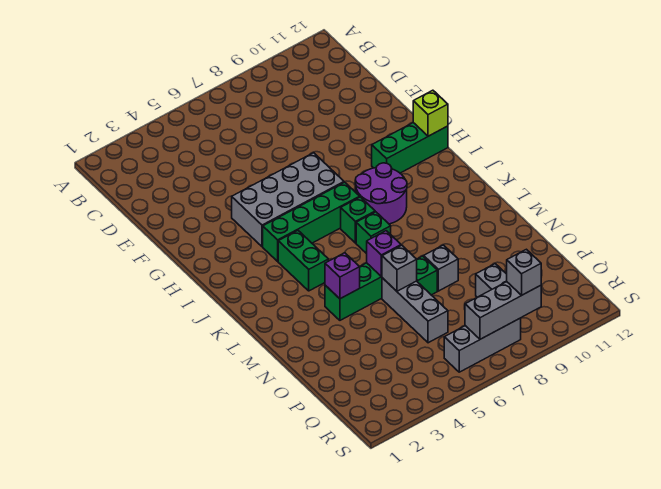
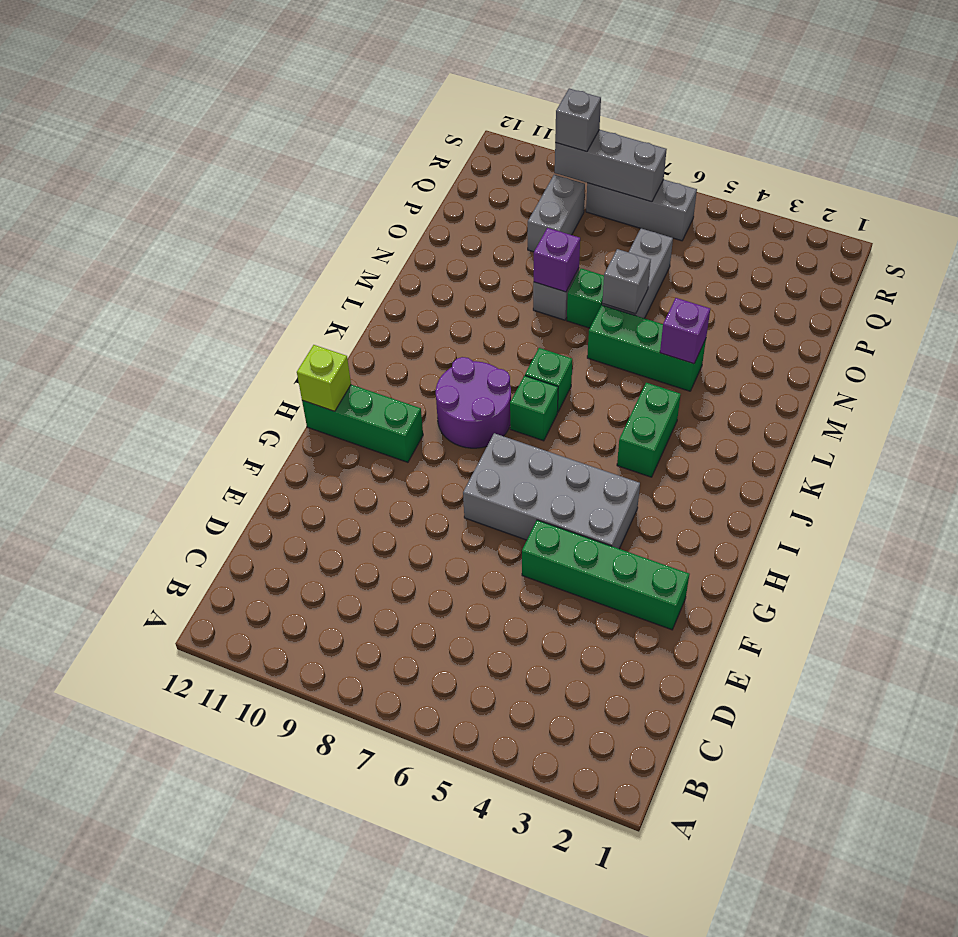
green 1x4 brick [263,182,360,261] -> green 1x4 brick moved to [522,520,689,630]
purple 1x1 brick [367,231,401,277] -> purple 1x1 brick moved to [534,228,580,292]

